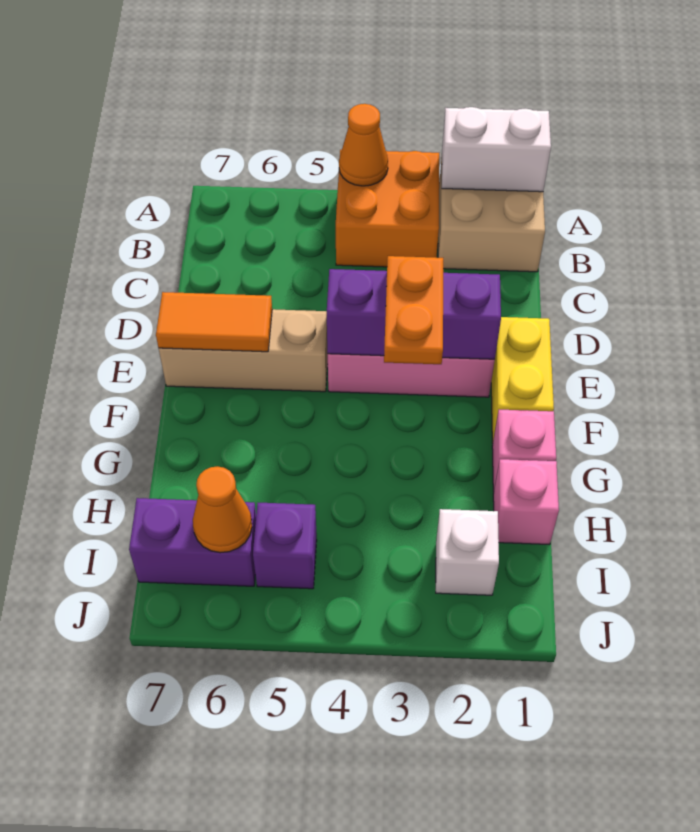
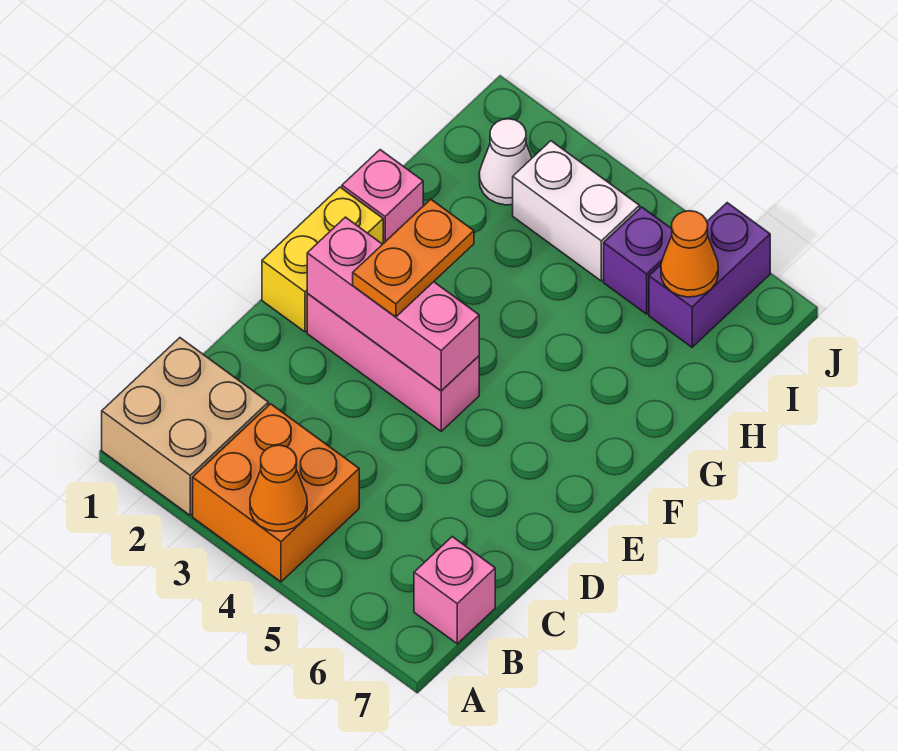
white 1x2 brick [442,107,551,192] -> white 1x2 brick moved to [513,141,640,281]
purple 1x3 brick [327,269,501,359] -> pink 1x3 brick [307,217,479,391]
tan 1x3 brick [159,309,328,392] -> none
orange 1x2 tile [156,292,272,352] -> none
pink 1x1 brick [493,459,559,545] -> pink 1x1 brick moved to [414,537,495,644]
white 1x1 brick [436,509,499,595] -> white 1x1 cone [479,119,532,205]
purple 1x2 brick [129,498,256,586] -> purple 1x2 brick turned to [649,203,770,347]

